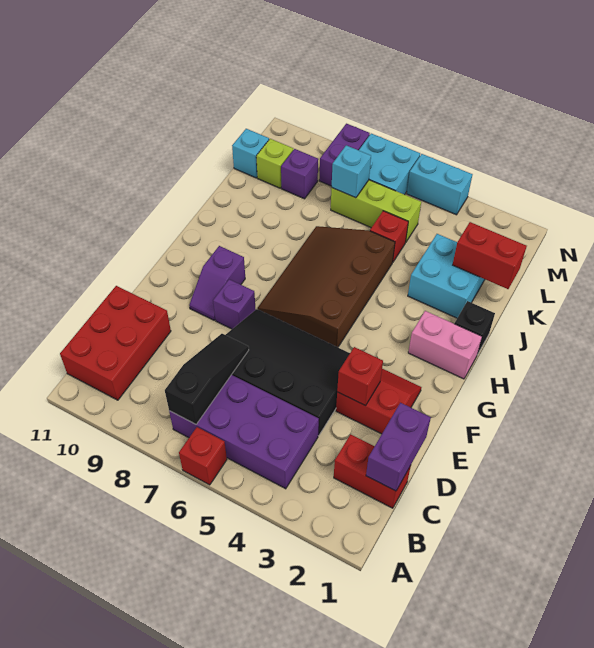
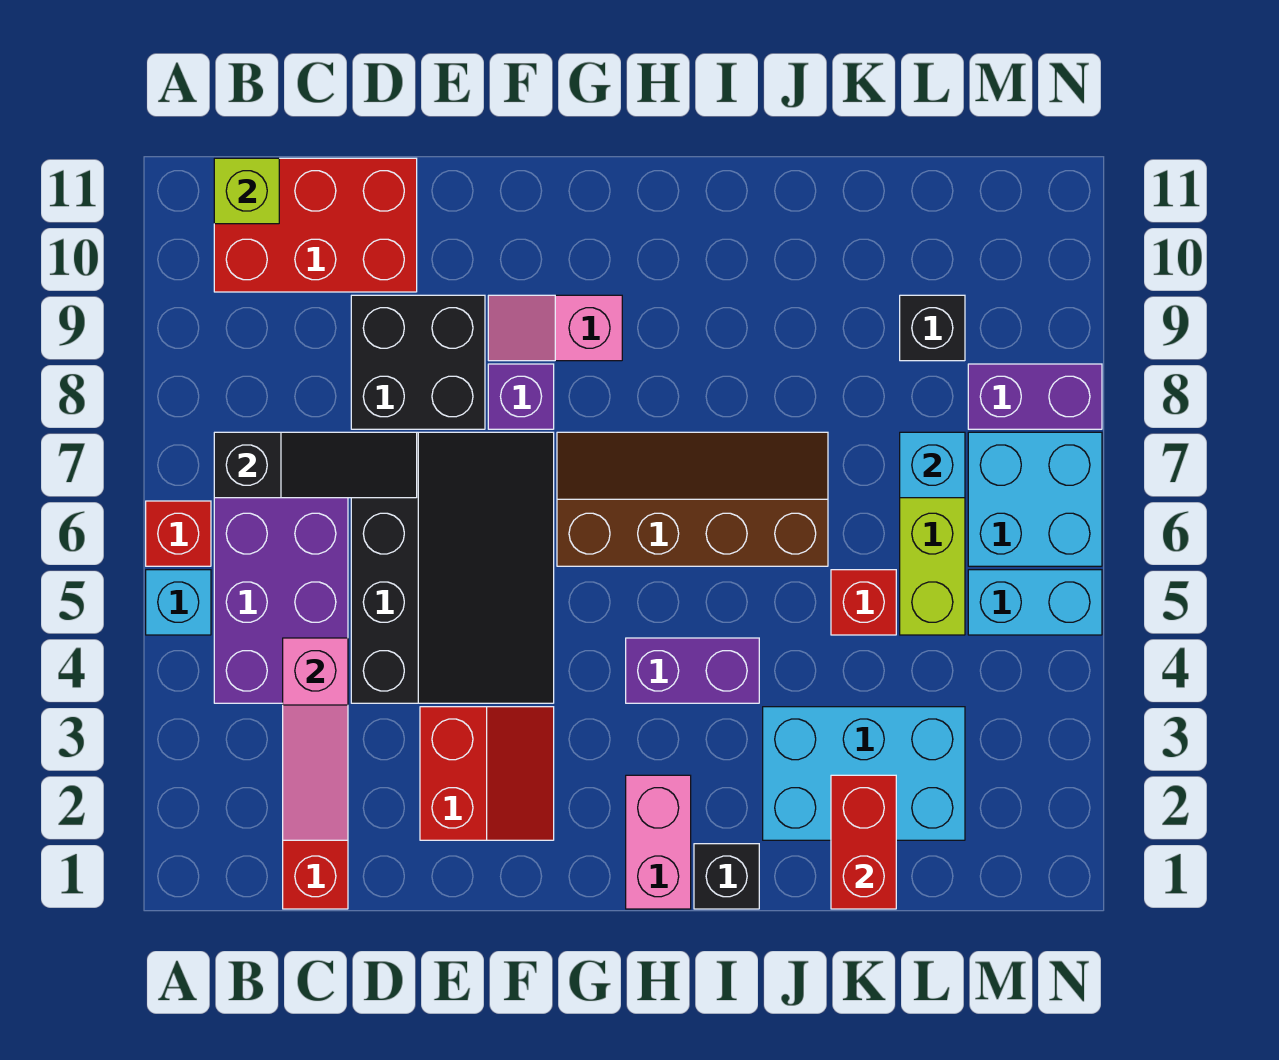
purple 1x2 brick [366,403,431,491] -> purple 1x2 brick moved to [626,638,759,703]
none -> pink 1x3 slope [283,638,348,840]
none -> black 2x2 brick [351,295,485,429]
red 1x1 brick [337,347,383,406] -> none
purple 1x2 slope [189,246,245,320] -> pink 1x2 slope [488,295,622,361]
brown 3x4 slope [258,226,395,347] -> brown 2x4 slope [557,432,828,566]
cyan 2x2 brick [408,234,485,318] -> cyan 2x3 brick [763,707,965,840]
purple 1x1 brick [281,149,318,199] -> black 1x1 brick [900,295,965,361]
lime 1x1 brick [256,139,293,188] -> lime 1x1 brick moved to [214,158,279,224]
cyan 1x1 brick [232,129,269,178] -> cyan 1x1 brick moved to [146,570,211,635]
cyan 1x2 brick [407,154,472,215] -> cyan 1x2 brick turned to [968,570,1102,635]

